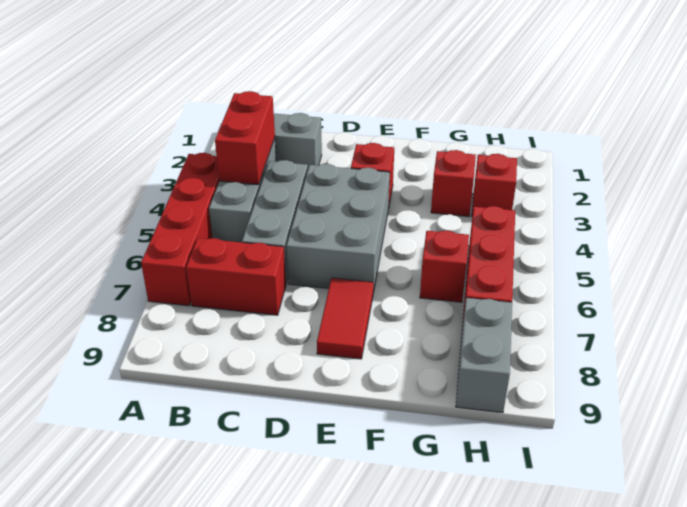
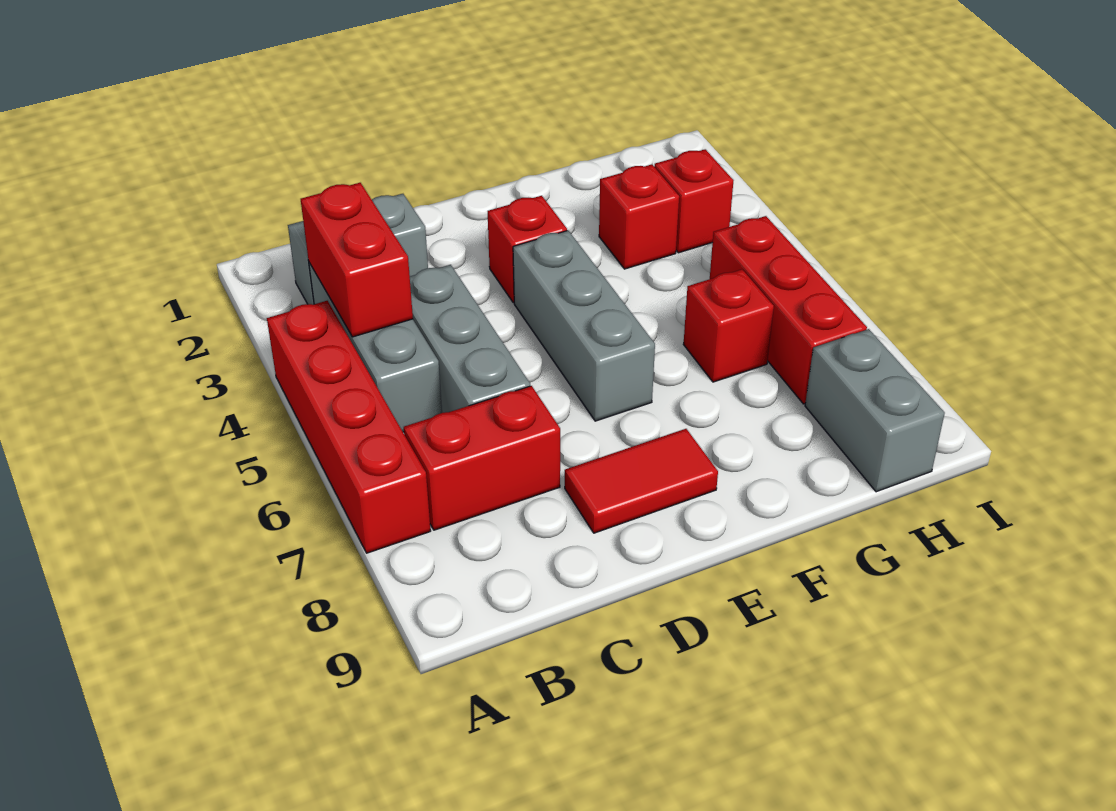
grey 2x3 brick [286,164,390,293] -> grey 1x3 brick [513,231,655,421]
red 1x2 tile [317,278,373,359] -> red 1x2 tile turned to [565,429,718,533]

